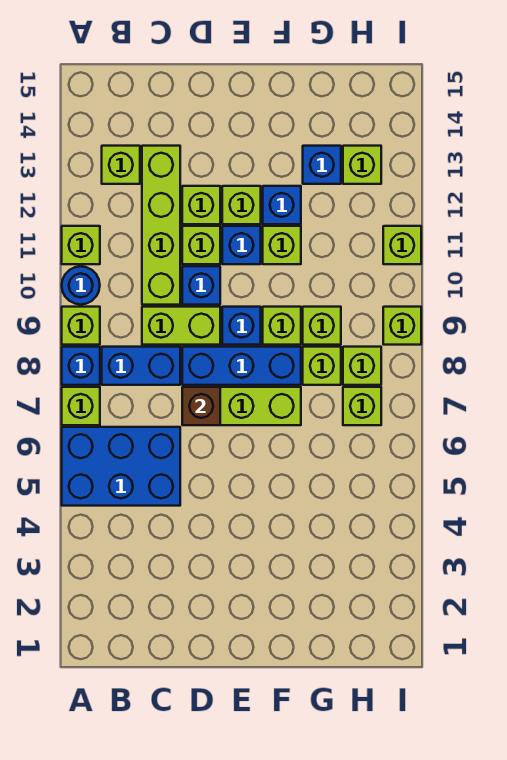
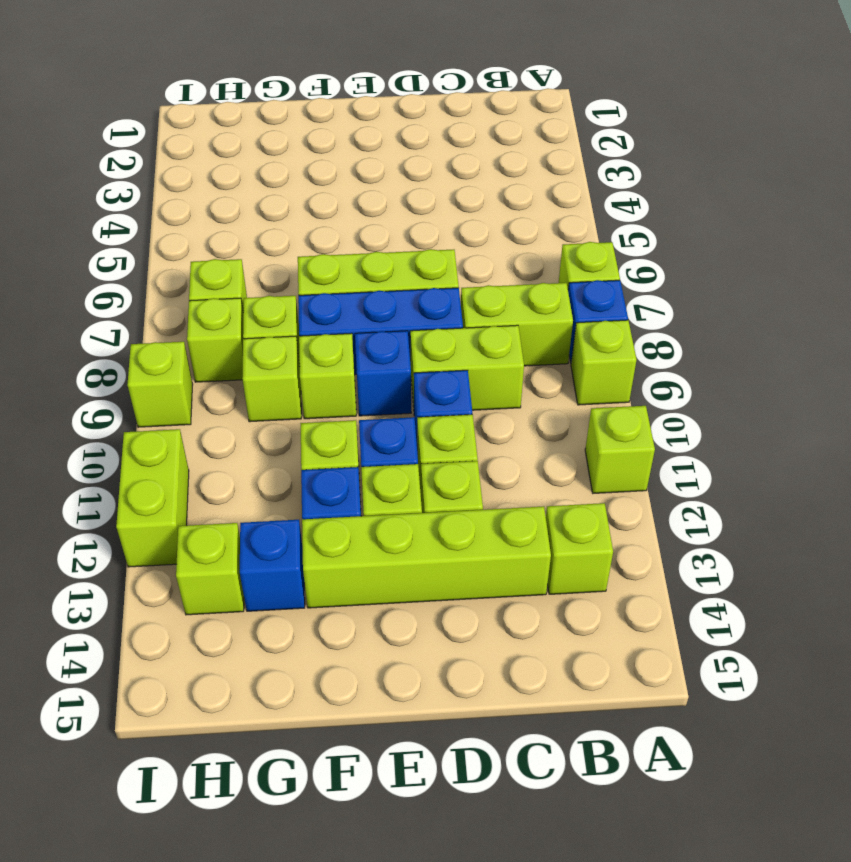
blue 2x3 brick [62,427,180,506] -> none
blue 1x1 round brick [62,266,100,305] -> none
blue 1x2 brick [102,347,180,385] -> lime 1x2 brick [461,283,573,366]
lime 1x4 brick [142,146,180,305] -> lime 1x4 brick turned to [302,506,551,608]
brown 1x1 brick [182,387,220,425] -> none
lime 1x1 brick [383,226,421,264] -> lime 1x2 brick [116,429,189,567]

